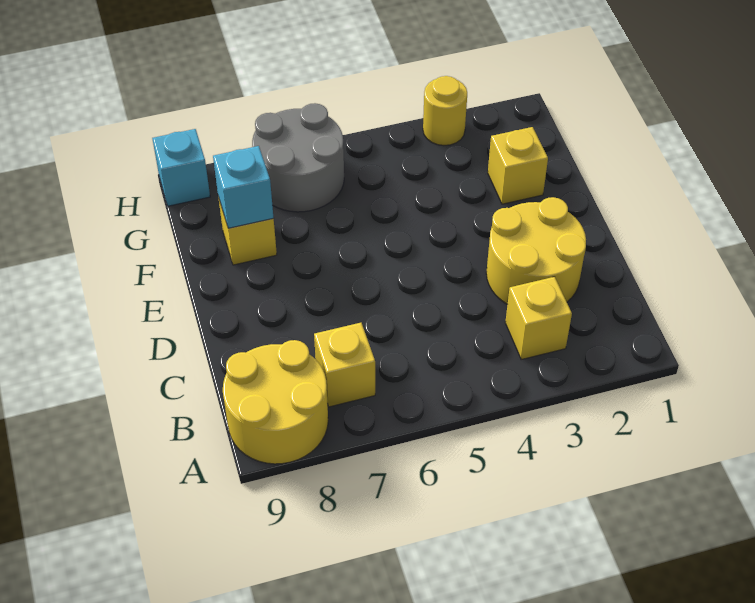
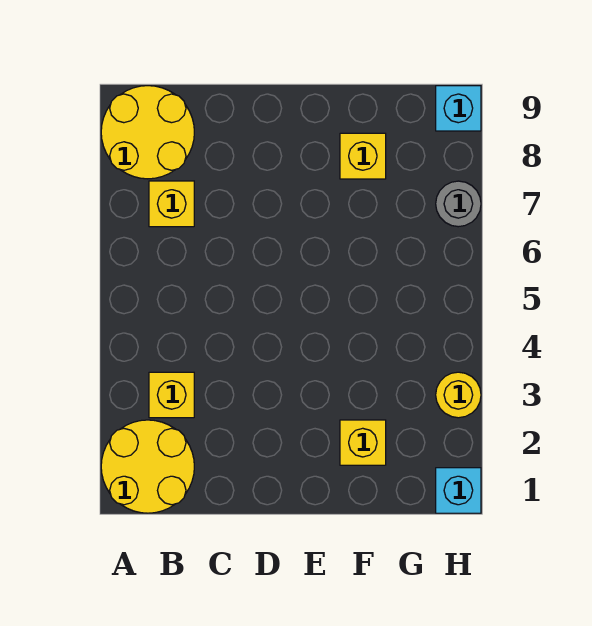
yellow 2x2 round brick [486,197,586,304] -> yellow 2x2 round brick moved to [101,420,194,513]
cyan 1x1 brick [213,146,274,228] -> cyan 1x1 brick moved to [436,468,481,513]
grey 2x2 round brick [252,103,344,212] -> grey 1x1 round brick [436,181,481,227]

